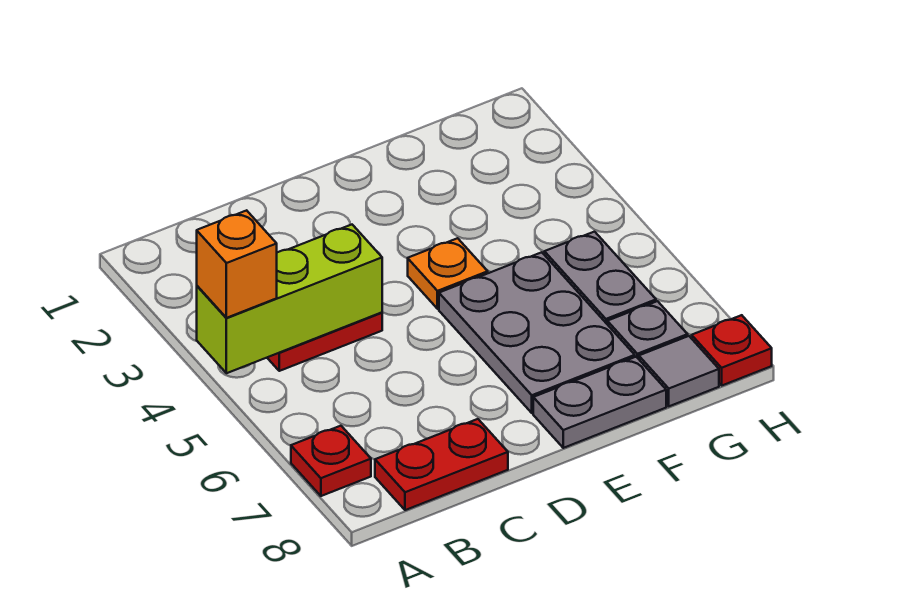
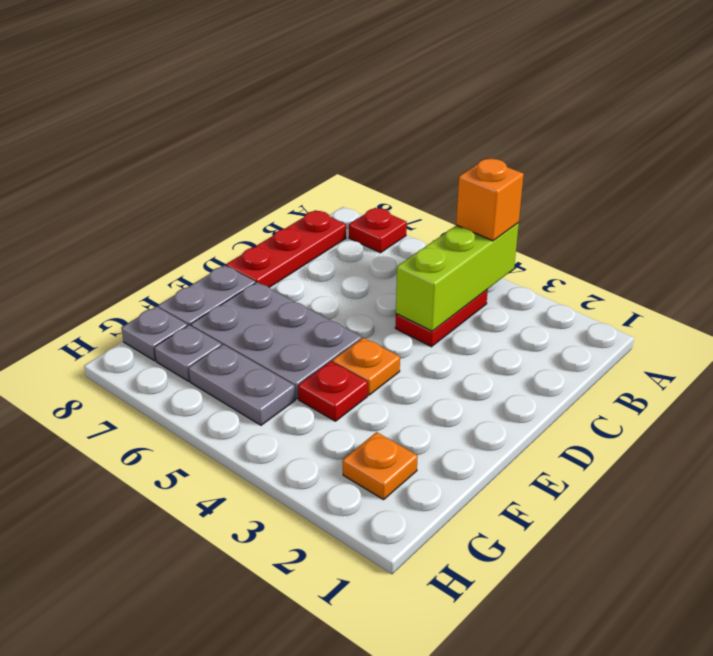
red 1x2 plate [375,419,508,510] -> red 1x3 plate [226,210,346,287]
none -> orange 1x1 plate [343,432,418,500]
grey 1x1 tile [639,336,719,406] -> grey 1x1 plate [121,306,188,361]
red 1x1 plate [692,315,772,385] -> red 1x1 plate moved to [298,361,368,421]

